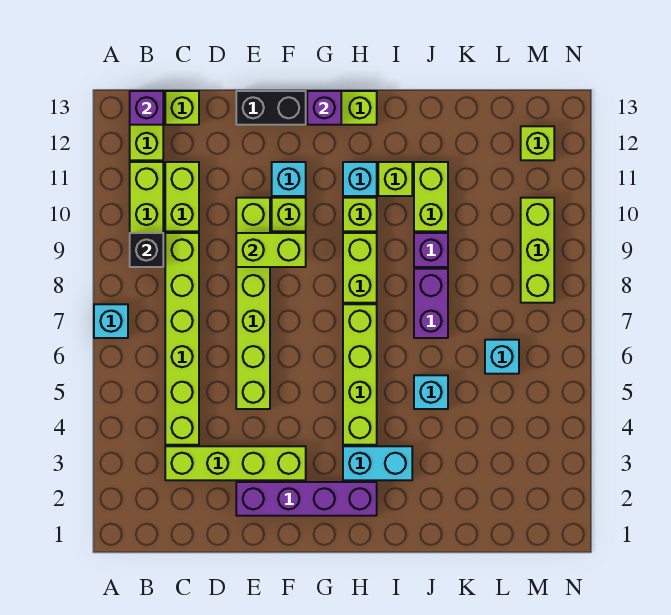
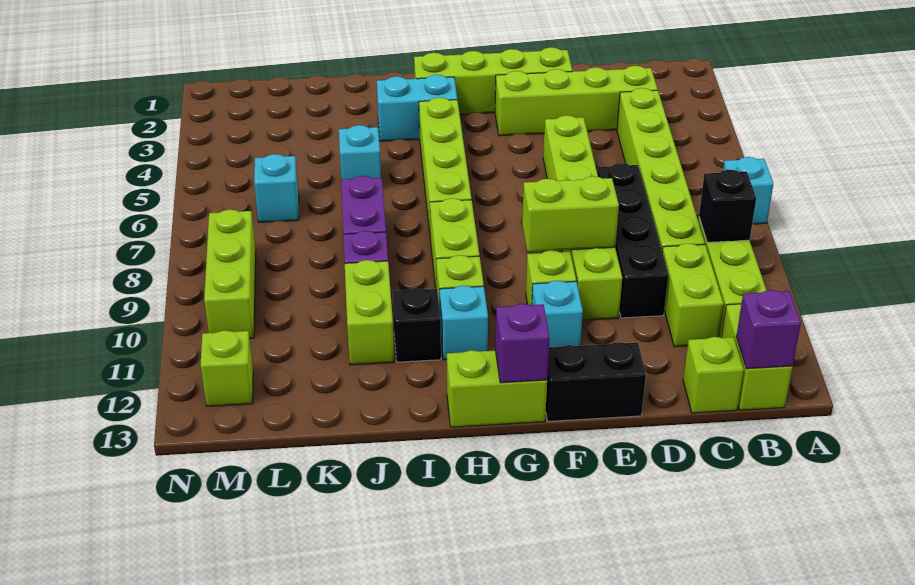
none -> black 1x4 brick [597,163,668,318]
purple 1x4 brick [236,482,377,516] -> lime 1x4 brick [414,47,572,114]
lime 1x1 brick [378,162,412,196] -> black 1x1 brick [393,288,441,362]

